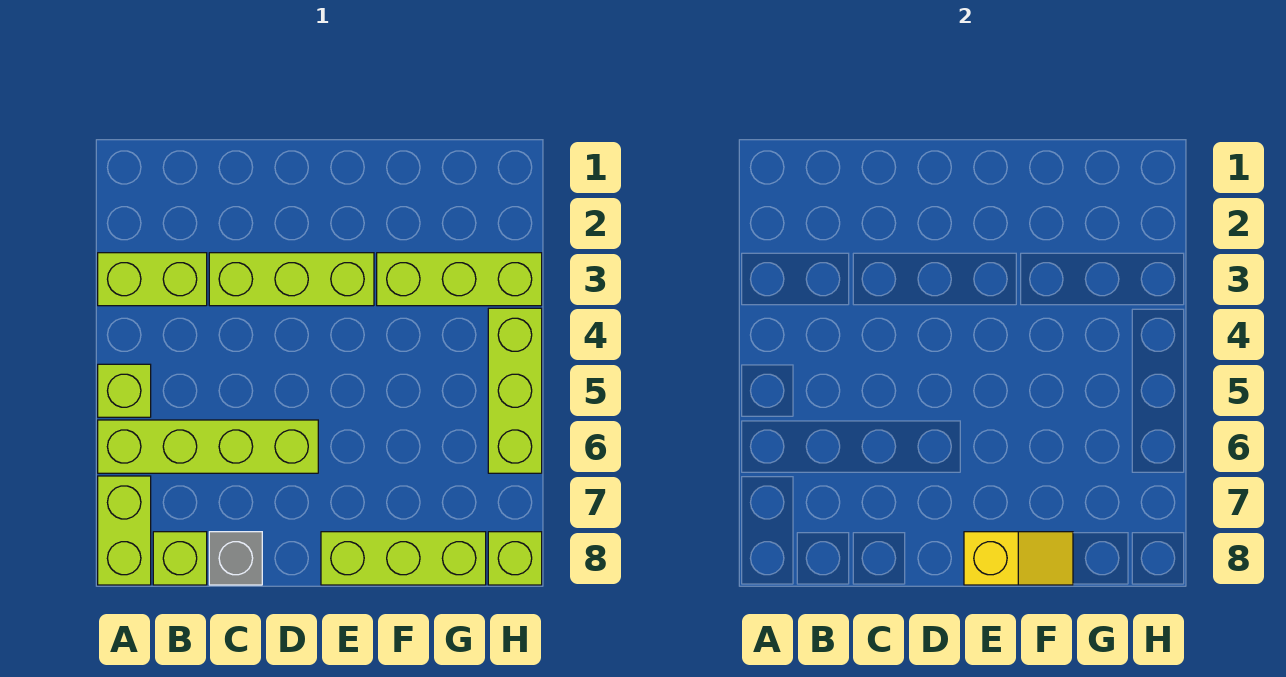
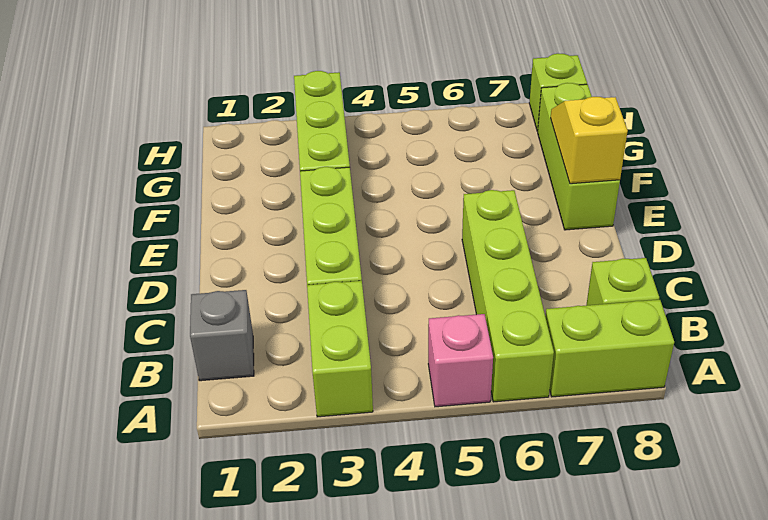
lime 1x1 brick [98,364,151,417] -> pink 1x1 brick [428,314,493,407]
grey 1x1 brick [209,532,262,585] -> grey 1x1 brick moved to [190,290,254,381]
lime 1x3 brick [488,308,542,473] -> none

